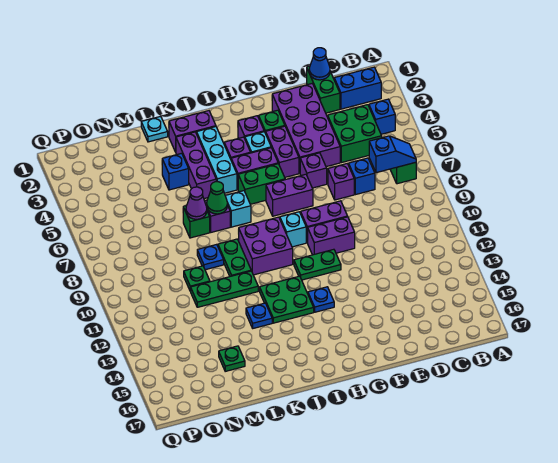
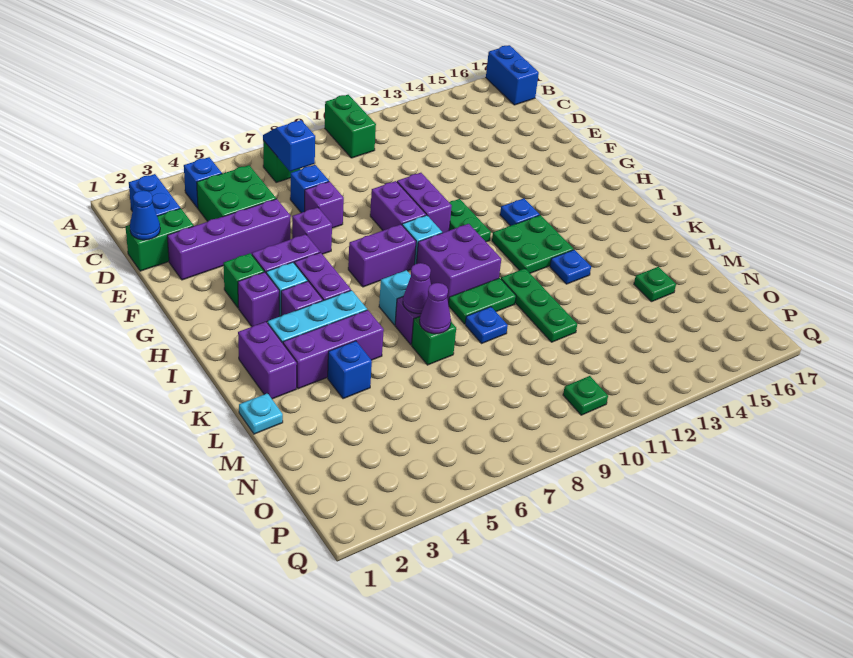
none -> blue 1x2 brick [486,45,539,105]
purple 2x4 brick [272,84,340,173] -> purple 1x4 brick [167,199,291,280]
purple 1x2 brick [266,174,313,216] -> purple 1x2 brick turned to [348,224,416,287]
green 1x2 brick [238,164,285,204] -> green 1x2 brick moved to [325,95,376,158]
green 1x1 cone [207,182,227,214] -> purple 1x1 cone [403,263,431,314]
green 1x1 plate [184,266,210,291] -> green 1x1 plate moved to [563,376,608,415]

